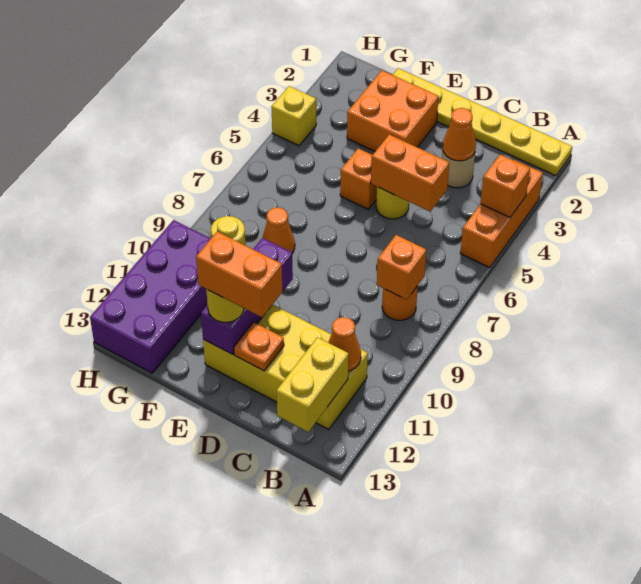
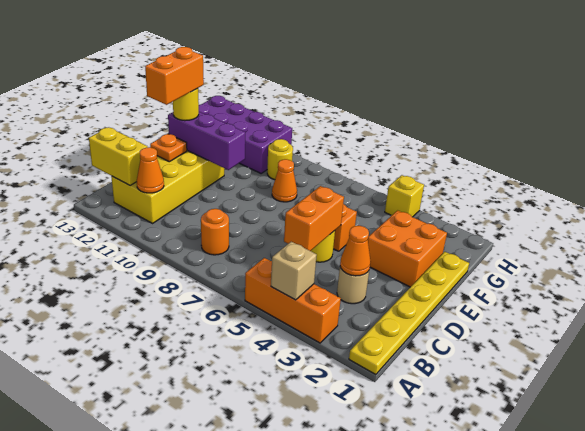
orange 1x1 brick [480,155,530,217] -> tan 1x1 brick [271,242,317,300]
orange 1x1 brick [377,235,426,300] -> none

